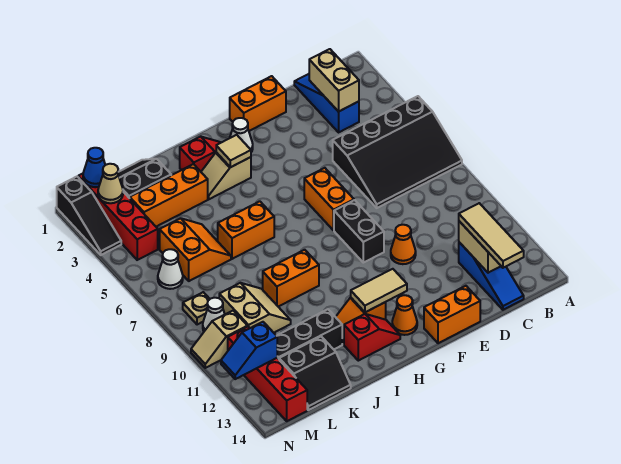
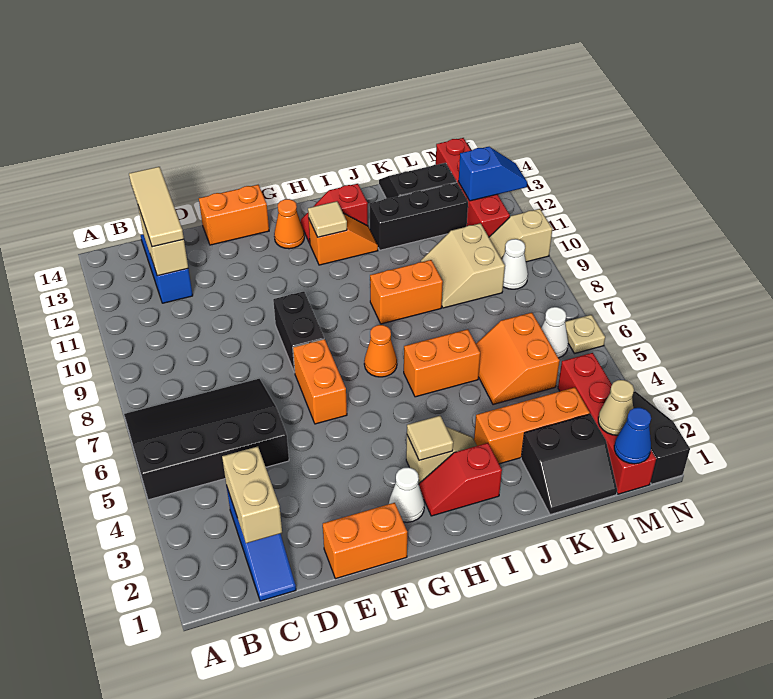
orange 1x1 cone [391,225,416,264] -> orange 1x1 cone moved to [364,325,397,377]
tan 1x2 tile [351,269,407,312] -> tan 1x1 tile [308,201,347,237]
tan 1x1 plate [183,292,210,325] -> tan 1x1 plate moved to [565,315,605,354]
tan 1x2 slope [191,311,248,368] -> tan 1x2 slope turned to [489,209,552,262]

